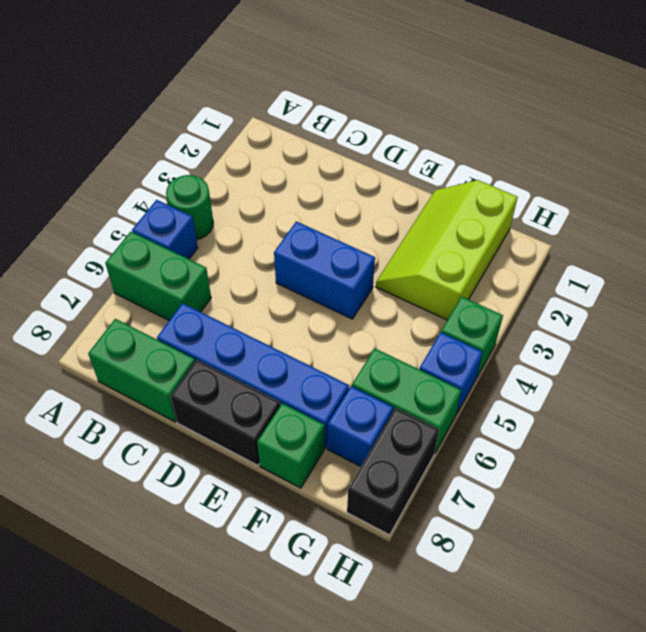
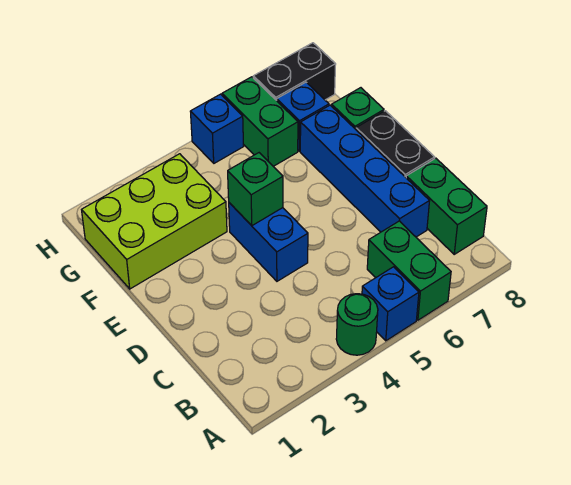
lime 2x3 slope [376,180,518,320] -> lime 2x3 brick [82,154,227,289]
green 1x1 brick [441,297,503,378] -> green 1x1 brick moved to [228,153,283,226]

